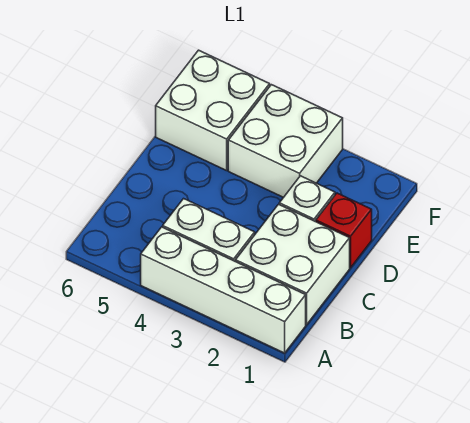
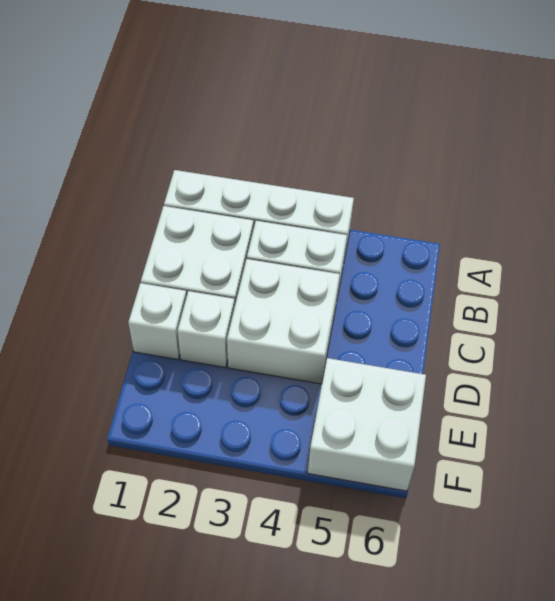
red 1x1 brick [316,193,372,268] -> white 1x1 brick [128,283,186,360]
white 2x2 brick [228,85,343,198] -> white 2x2 brick moved to [227,259,340,384]

